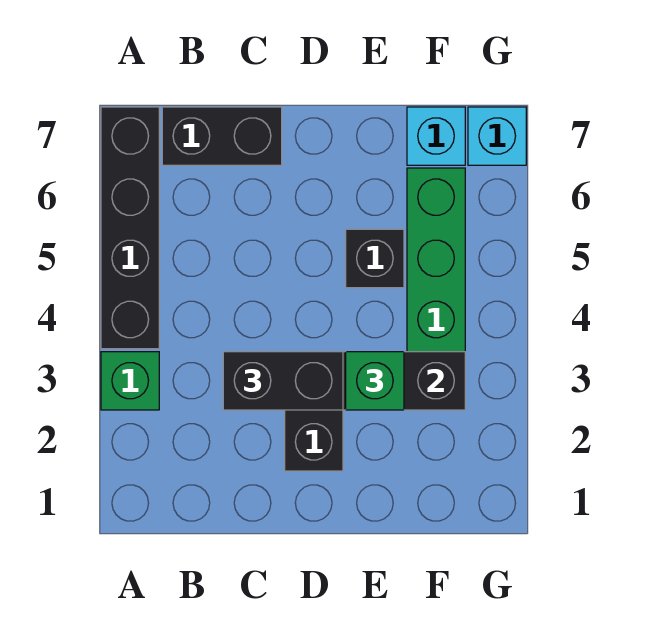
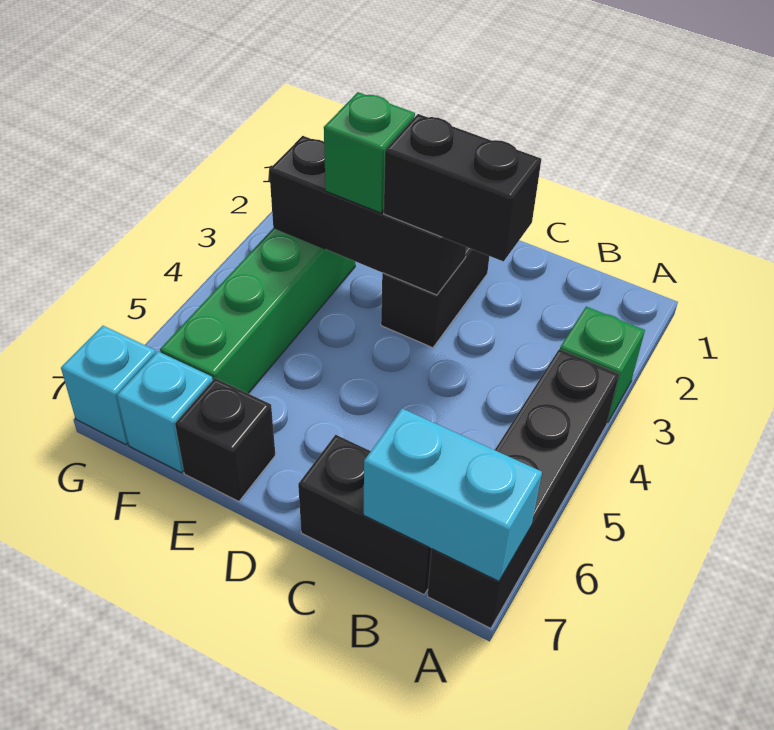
none -> cyan 1x2 brick [364,409,542,581]
black 1x1 brick [346,229,404,288] -> black 1x1 brick moved to [175,378,275,501]

